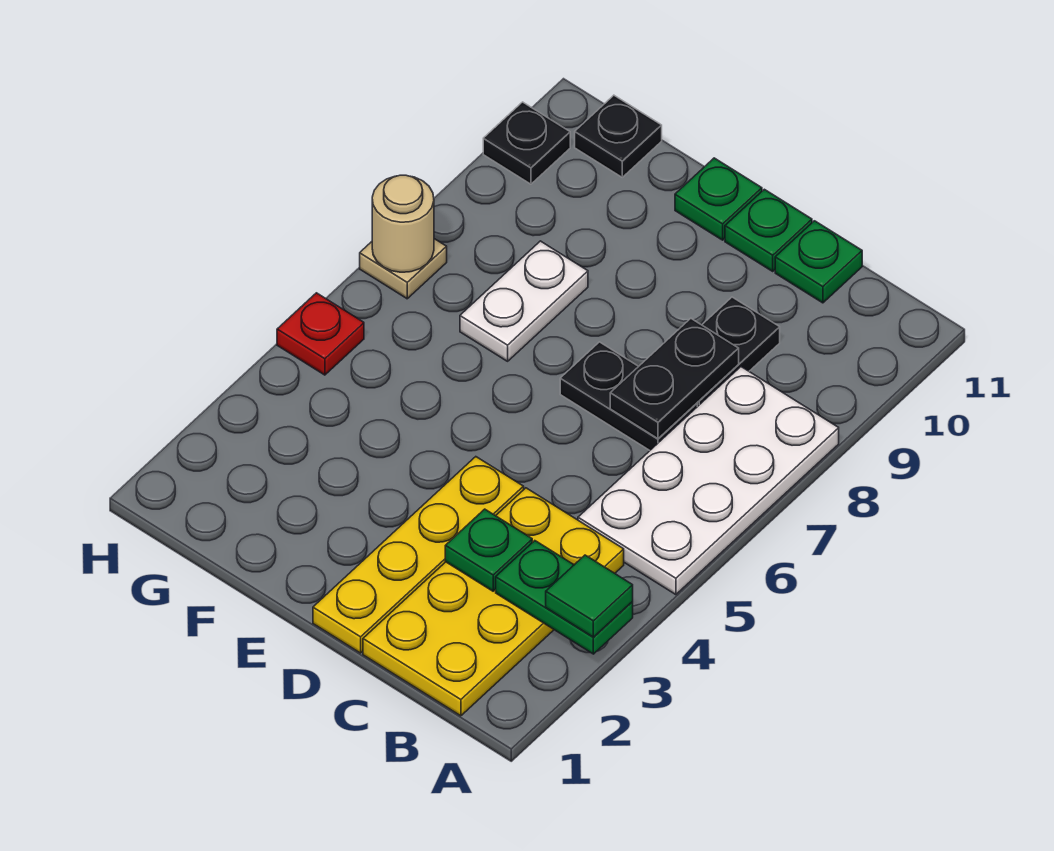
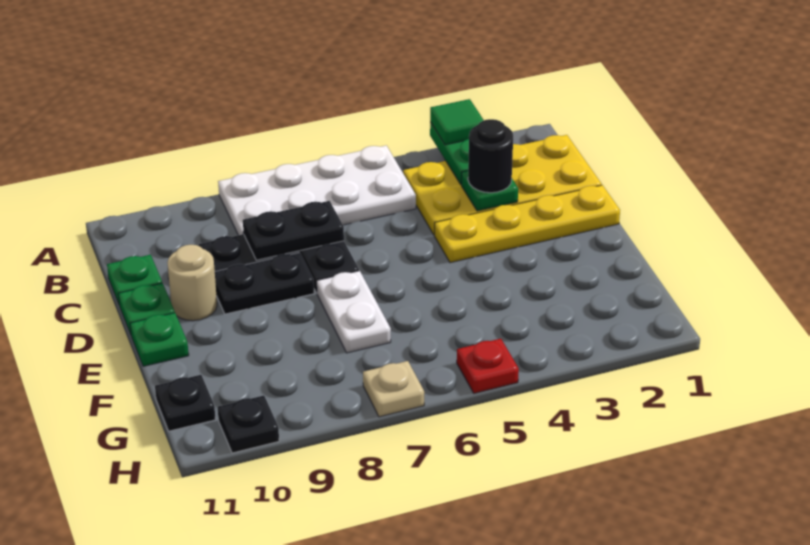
none -> black 1x1 round brick [468,119,513,193]
none -> black 1x2 plate [215,253,314,314]
white 1x2 plate [460,241,588,361] -> white 1x2 plate turned to [317,271,391,353]
tan 1x1 round brick [372,175,434,272] -> tan 1x1 round brick moved to [167,245,217,321]

